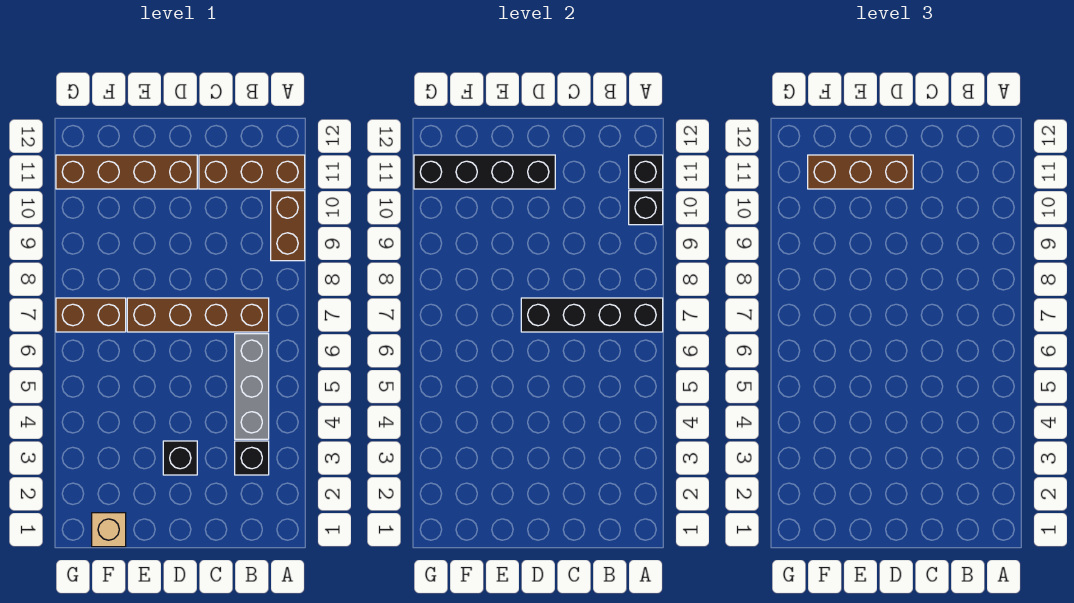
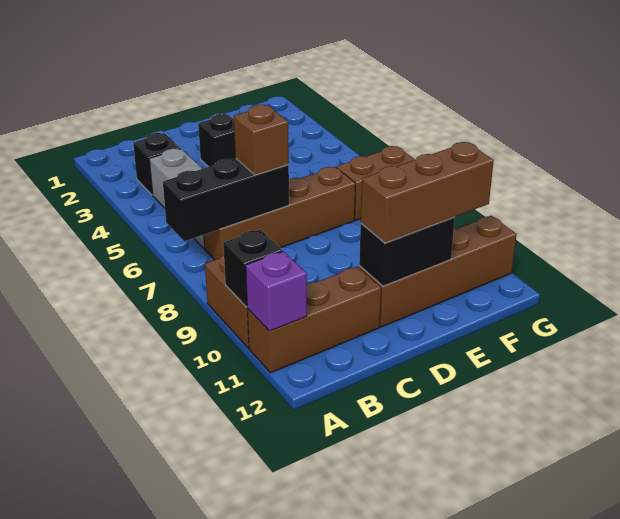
black 1x4 brick [521,298,663,332] -> black 1x3 brick [163,158,289,241]
black 1x1 brick [629,155,663,189] -> purple 1x1 brick [246,251,307,331]
none -> brown 1x1 brick [234,105,289,175]
black 1x4 brick [414,155,555,189] -> black 1x2 brick [359,217,455,286]
tan 1x1 brick [92,513,126,547] -> none

